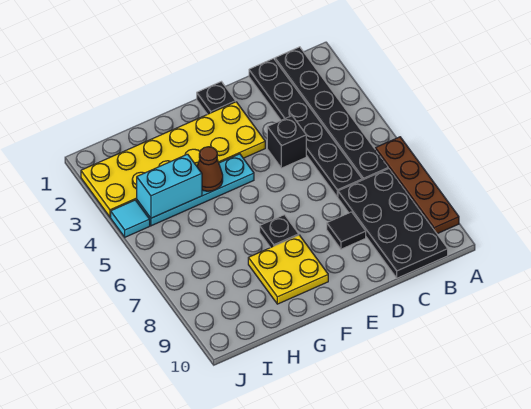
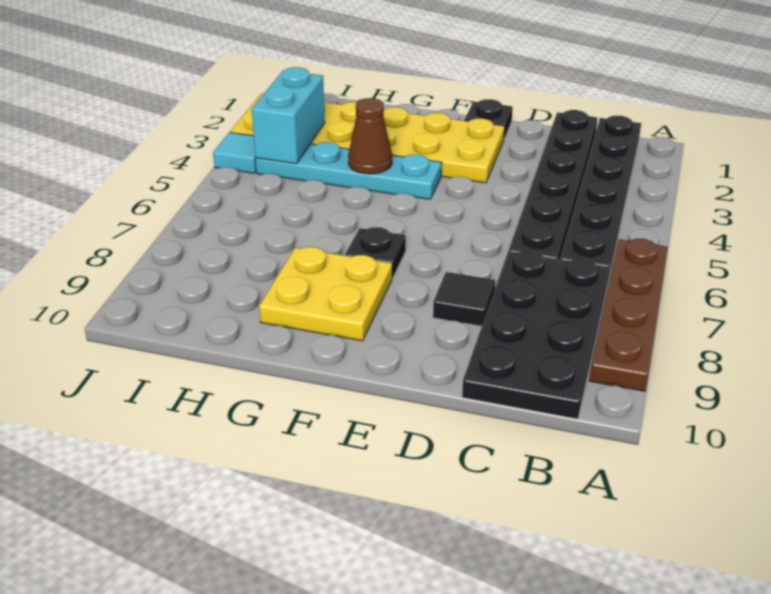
black 1x1 brick [267,116,306,168] -> none
cyan 1x2 brick [137,154,202,218] -> cyan 1x2 brick turned to [252,67,325,164]

